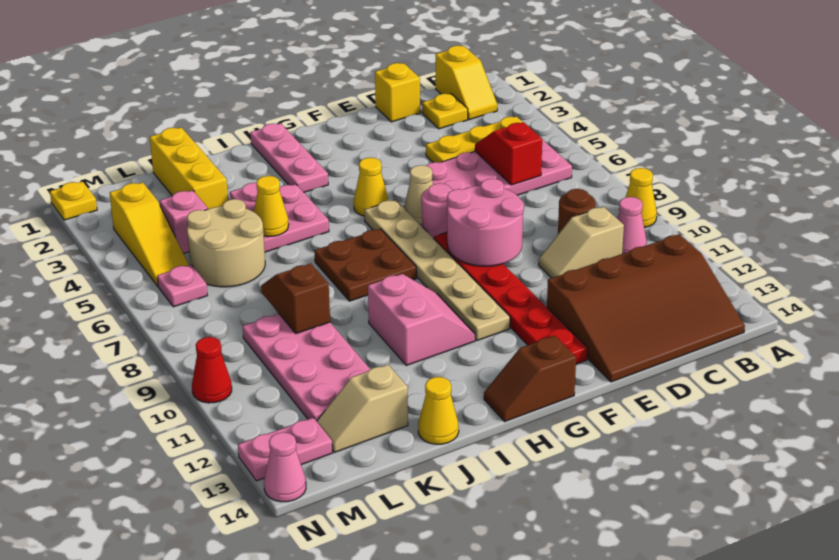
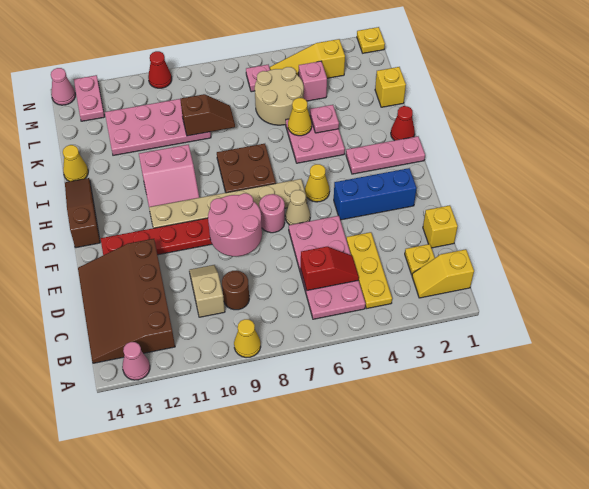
pink 1x1 cone [617,197,647,254] -> pink 1x1 cone moved to [122,342,150,380]
none -> blue 1x3 brick [334,168,417,220]
brown 1x2 slope [484,336,576,422] -> brown 1x3 slope [65,178,100,248]
none -> red 1x1 cone [391,106,415,141]
yellow 1x3 brick [150,127,228,209] -> yellow 1x1 brick [375,67,406,107]
tan 1x2 slope [317,365,408,452] -> none

